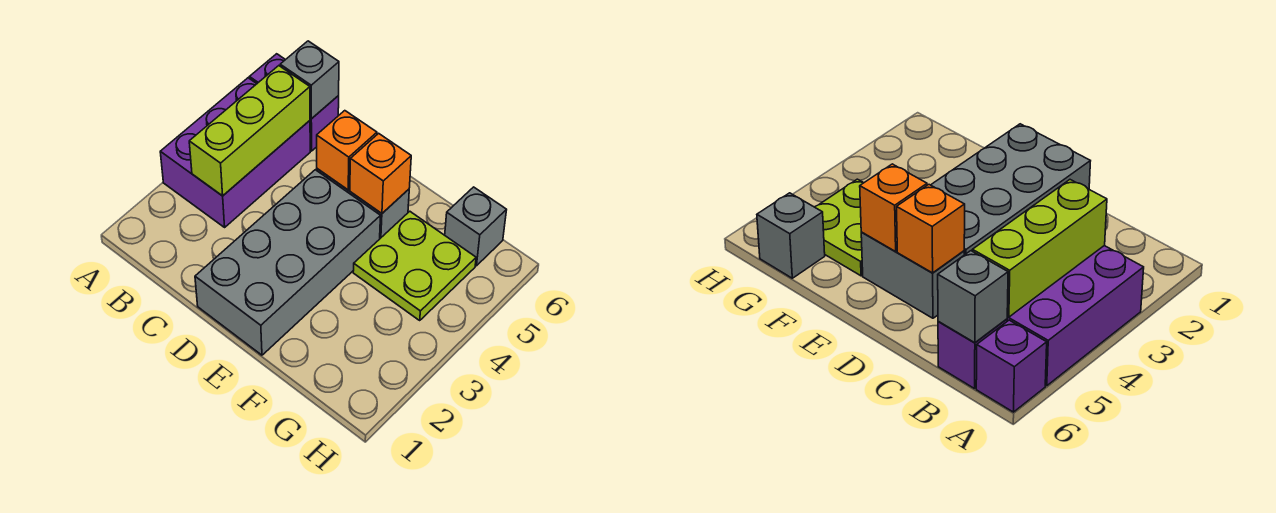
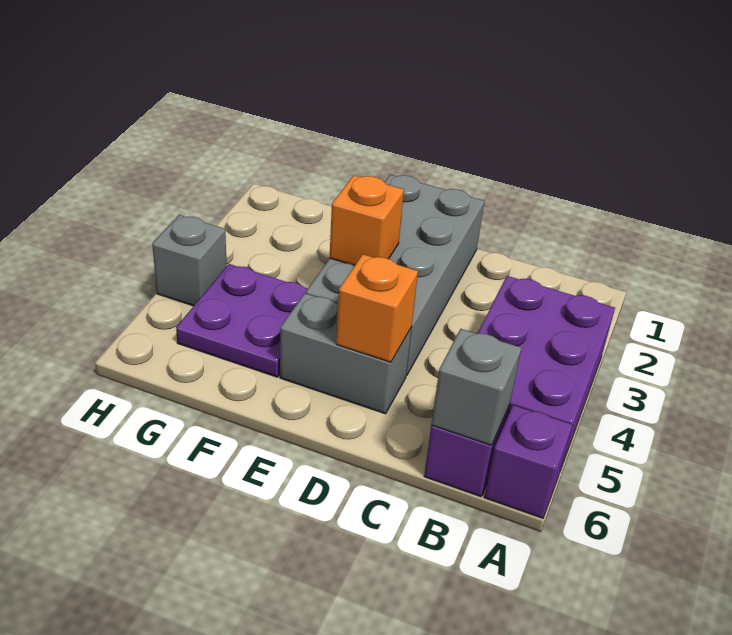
lime 1x3 brick [189,66,310,196] -> none
orange 1x1 brick [350,133,411,213] -> orange 1x1 brick moved to [330,175,404,266]
lime 2x2 plate [353,211,476,320] -> purple 2x2 plate [176,264,308,377]
grey 1x1 brick [445,187,506,266] -> grey 1x1 brick moved to [152,215,227,306]

